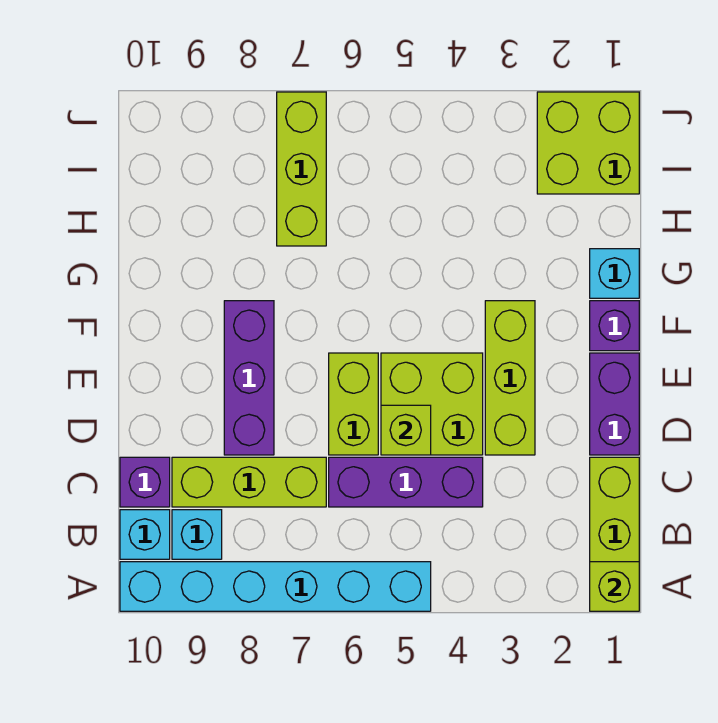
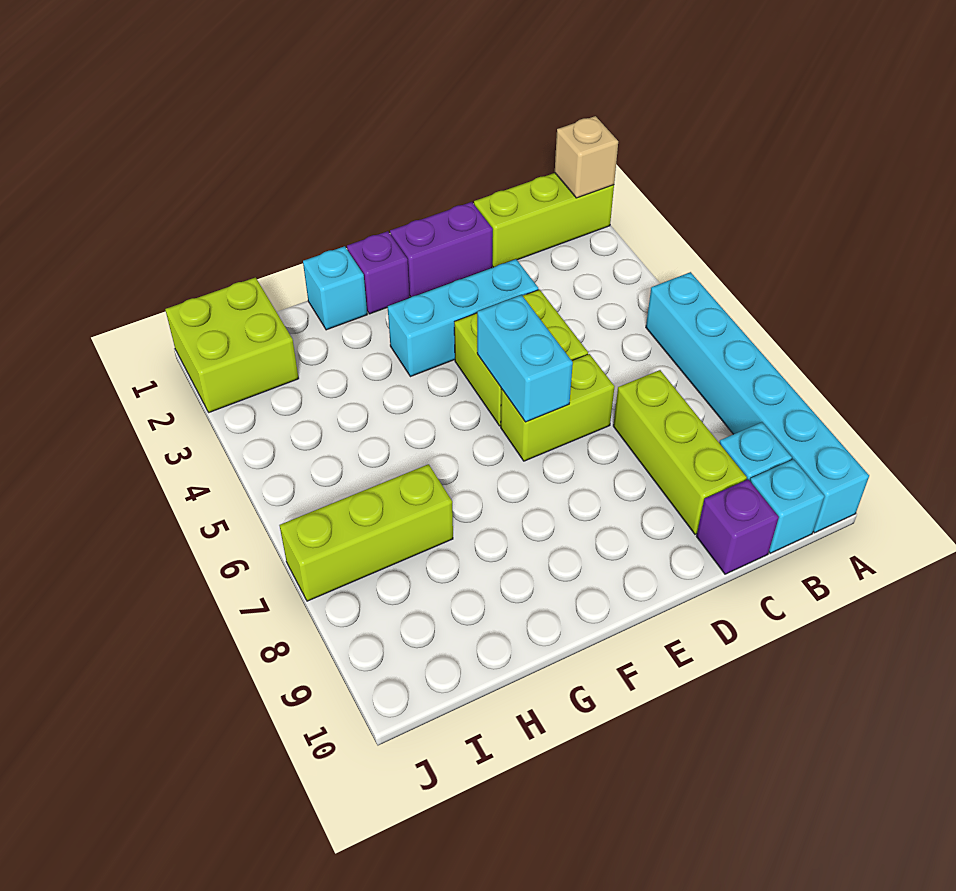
lime 1x1 brick [590,562,639,611] -> tan 1x1 brick [555,116,618,198]
purple 1x3 brick [329,457,483,507] -> none
lime 1x3 brick [485,301,535,455] -> cyan 1x3 brick [388,259,538,377]
lime 1x1 brick [381,405,431,455] -> none
purple 1x3 brick [224,301,274,455] -> none
none -> cyan 1x2 brick [477,295,573,422]

